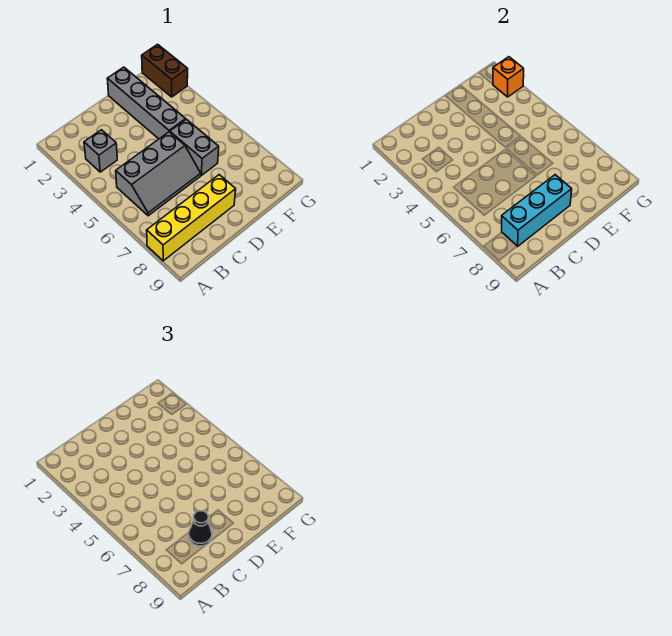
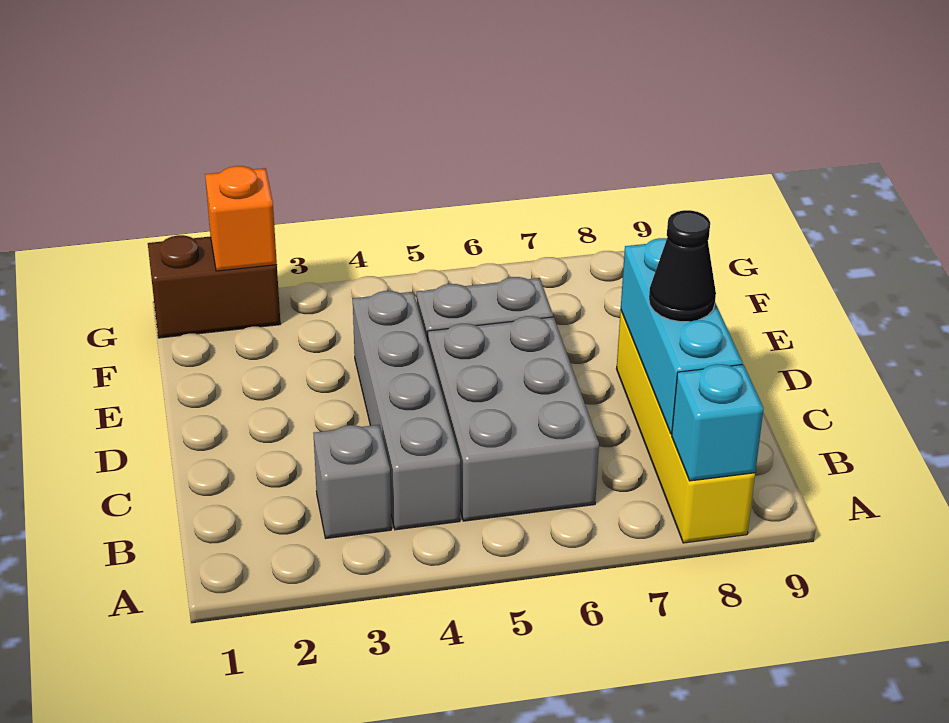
none -> cyan 1x1 brick [672,364,764,481]
grey 2x3 slope [116,132,201,216] -> grey 2x3 brick [428,316,599,521]
grey 1x4 brick [107,67,186,139] -> grey 1x4 brick turned to [353,291,460,530]

